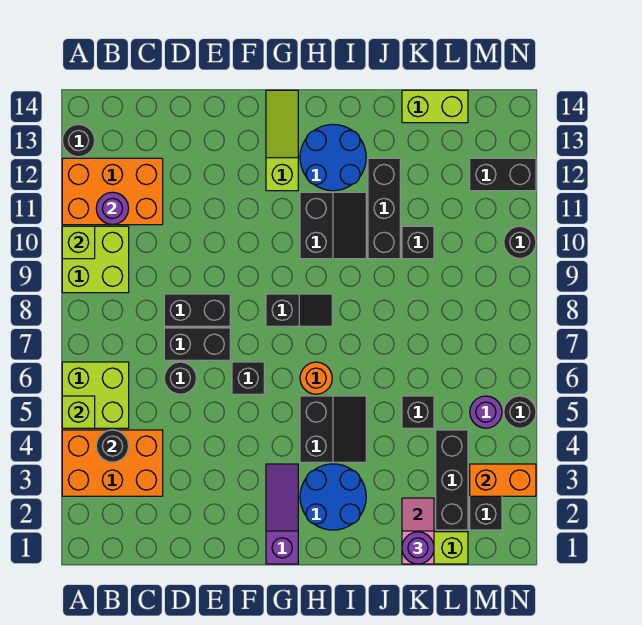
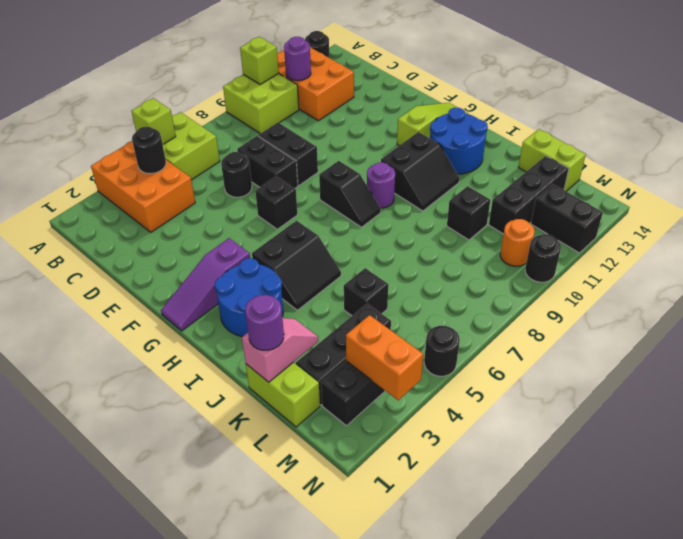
purple 1x3 slope [266,464,298,564] -> purple 1x3 slope turned to [161,238,250,331]
orange 1x1 round brick [300,362,332,394] -> orange 1x1 round brick moved to [500,219,535,266]
black 1x3 brick [368,158,400,259] -> black 1x3 brick moved to [489,156,569,234]
purple 1x1 round brick [470,396,502,428] -> purple 1x1 round brick moved to [367,162,395,208]

